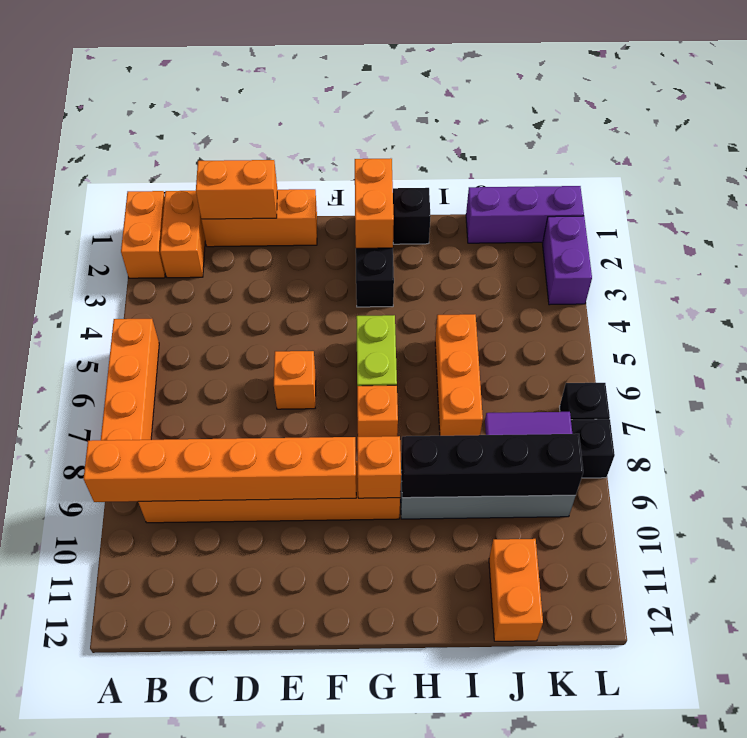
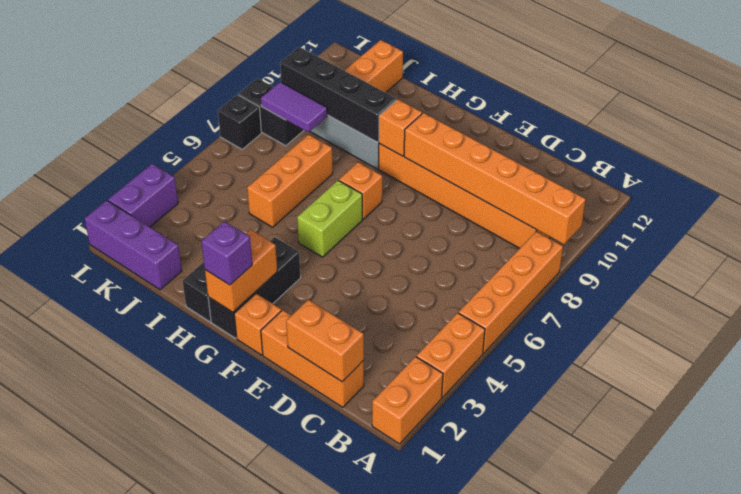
orange 1x2 brick [160,191,205,278] -> orange 1x2 brick moved to [416,313,485,398]
orange 1x1 brick [274,351,316,409] -> orange 1x1 brick moved to [234,294,281,355]
none -> purple 1x1 brick [201,221,252,285]

